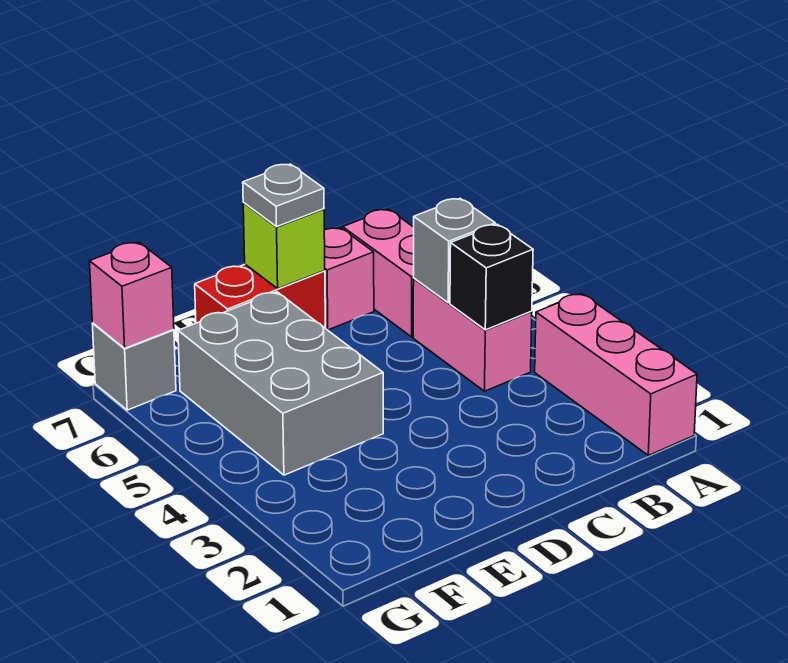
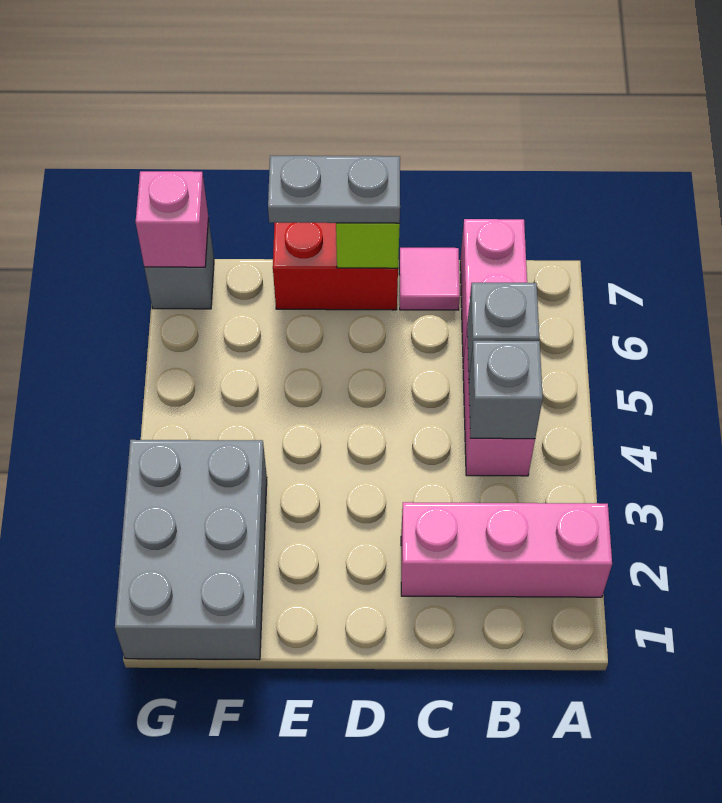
pink 1x3 brick [535,293,697,455] -> pink 1x3 brick turned to [401,502,612,597]
black 1x1 brick [450,224,533,330] -> grey 1x1 brick [469,341,543,439]
pink 1x1 brick [324,228,374,330] -> pink 1x1 tile [399,248,460,310]
grey 1x1 plate [243,164,324,227] -> grey 1x2 plate [268,156,400,223]
grey 2x3 brick [178,292,383,475] -> grey 2x3 brick moved to [115,440,267,660]

